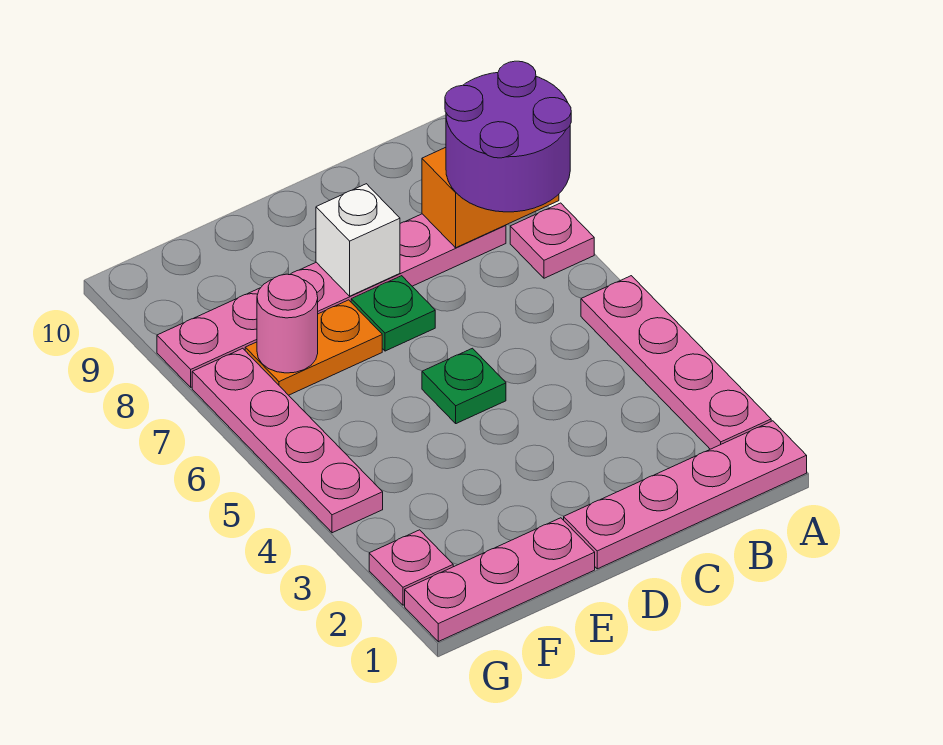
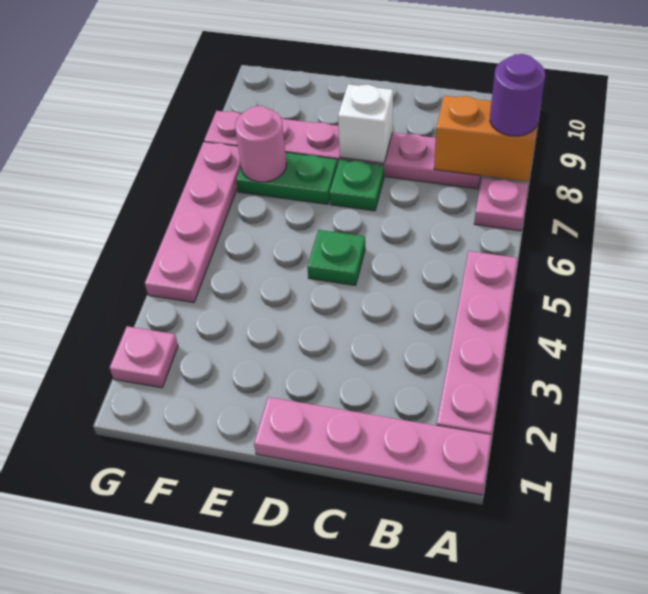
purple 2x2 round brick [445,61,571,212] -> purple 1x1 round brick [490,54,545,136]
pink 1x3 plate [405,518,595,642] -> none
orange 1x2 plate [245,300,382,395] -> green 1x2 plate [236,152,337,204]

